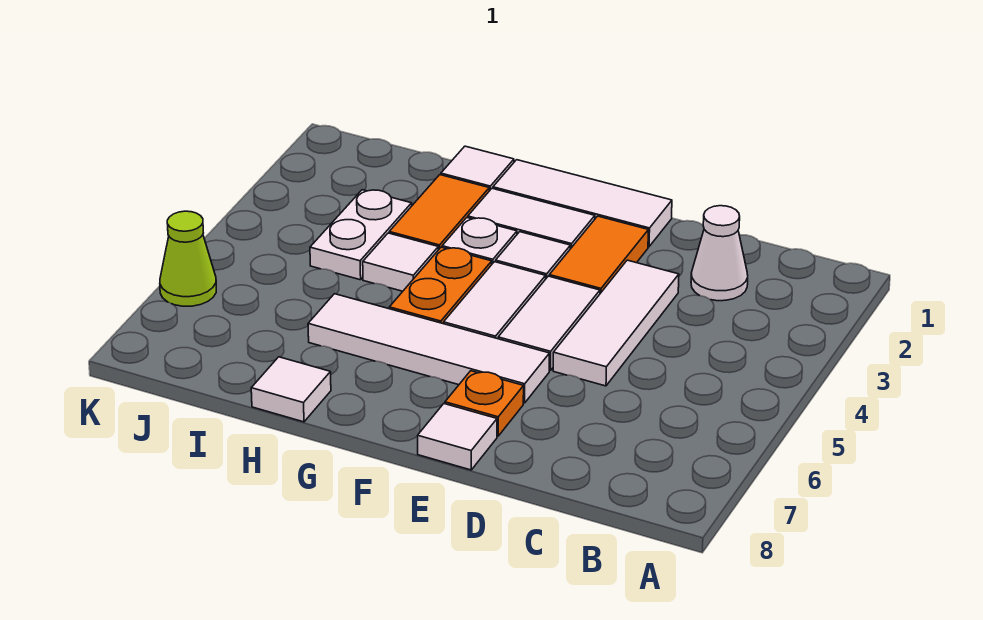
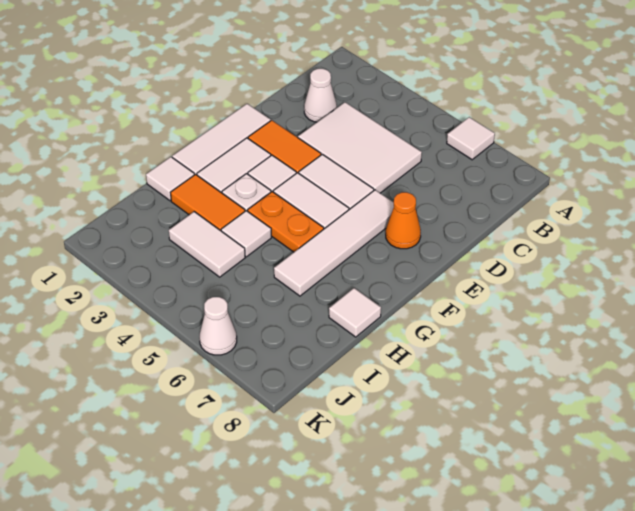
white 1x3 tile [553,260,679,386] -> white 2x3 tile [298,102,422,193]
orange 1x1 plate [445,371,524,436] -> orange 1x1 cone [386,192,421,249]
white 1x1 tile [418,404,497,470] -> white 1x1 tile moved to [447,117,495,160]
white 1x2 plate [310,190,412,280] -> white 1x2 tile [169,212,245,277]
lime 1x1 cone [160,211,216,306] -> white 1x1 cone [200,297,237,355]

